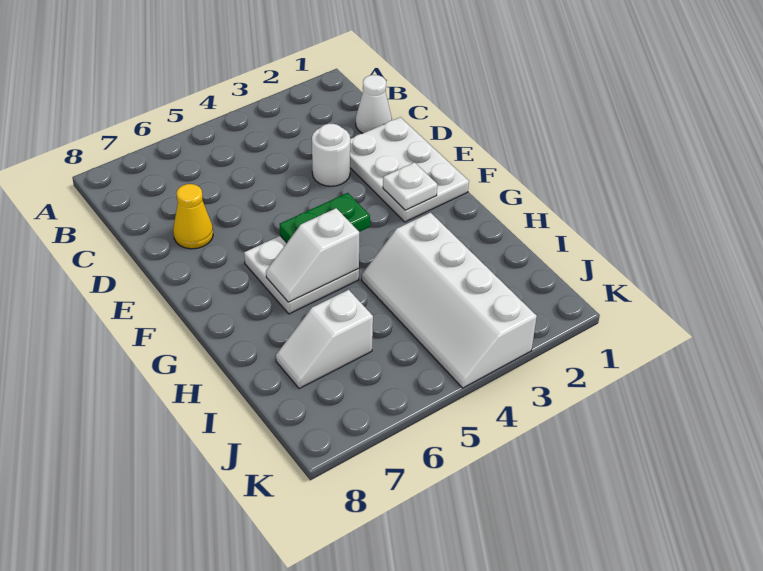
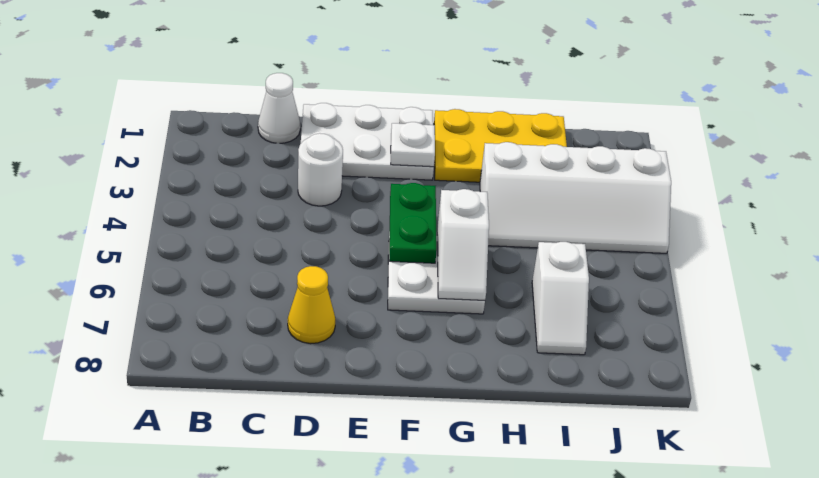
none -> yellow 2x3 plate [434,109,567,182]

